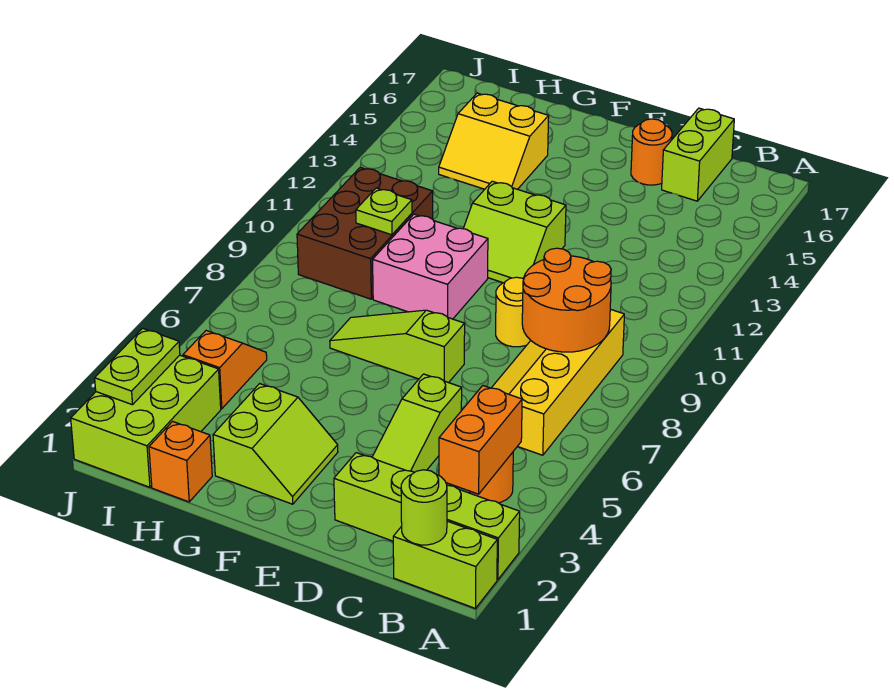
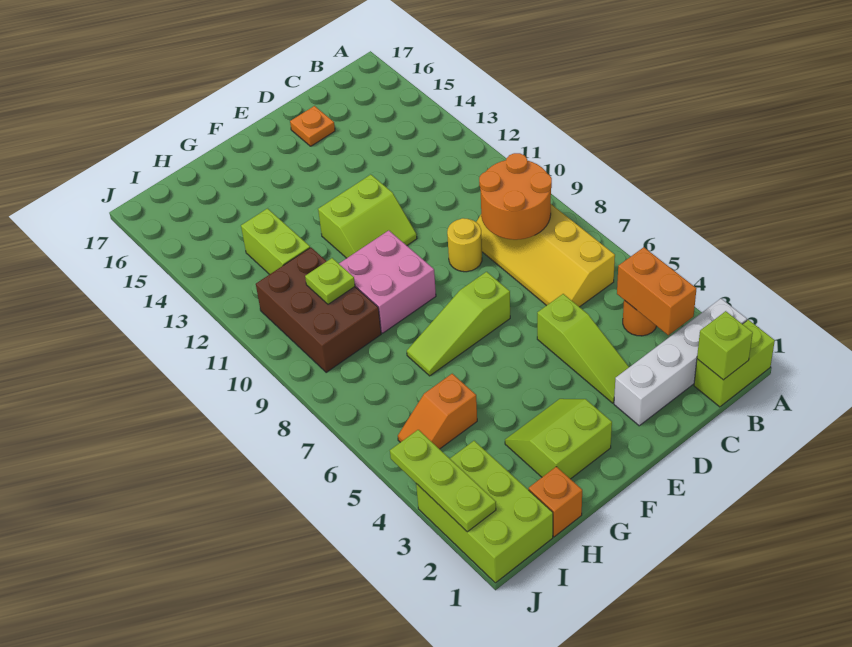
lime 1x4 brick [334,453,520,580] -> white 1x4 brick [614,299,747,426]
lime 1x1 round brick [401,470,447,545] -> lime 1x1 brick [697,311,753,380]
lime 1x2 brick [662,108,734,201] -> lime 1x2 brick moved to [241,209,310,274]
orange 1x1 round brick [631,119,672,185] -> orange 1x1 plate [290,106,335,146]
lime 2x2 slope [213,384,338,504] -> lime 2x2 slope turned to [505,399,612,479]
yellow 2x2 slope [439,93,549,189] -> none
orange 1x2 slope [183,331,267,409] -> orange 1x2 slope turned to [398,374,477,449]
lime 1x2 plate [95,328,180,405] -> lime 1x3 plate [390,430,496,532]

